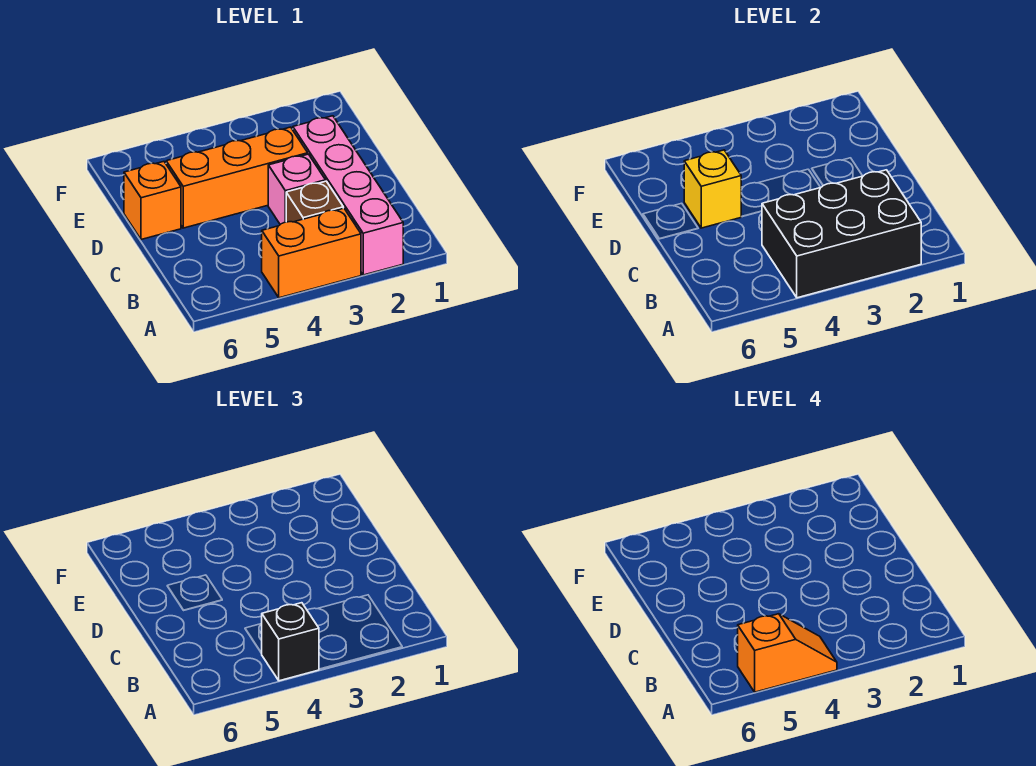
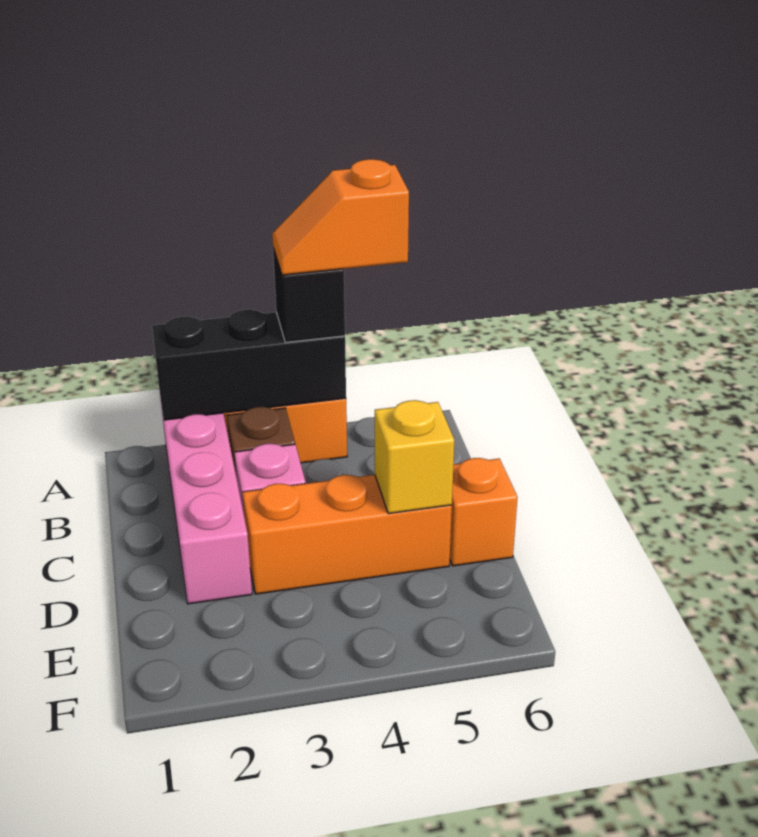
black 2x3 brick [762,170,921,298] -> black 1x3 brick [152,310,346,420]

